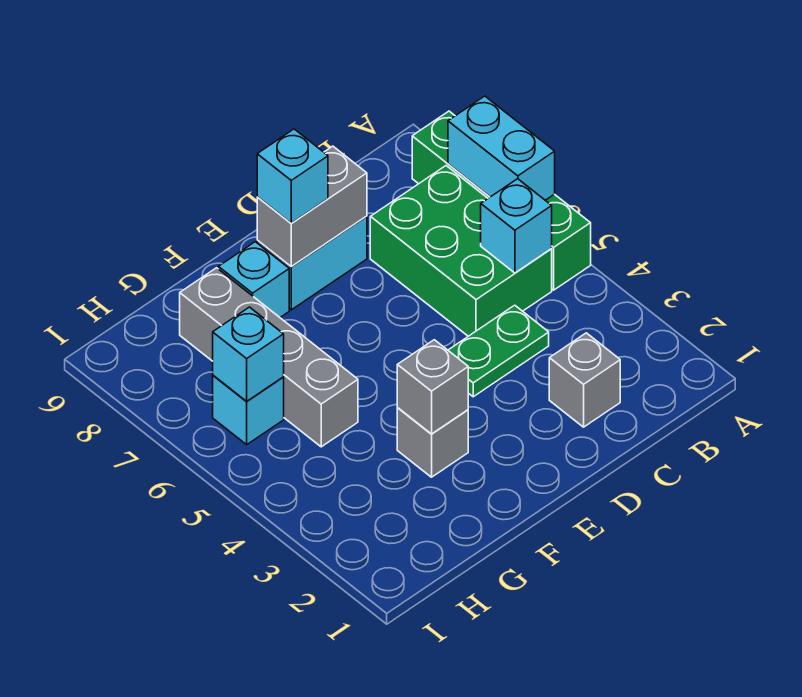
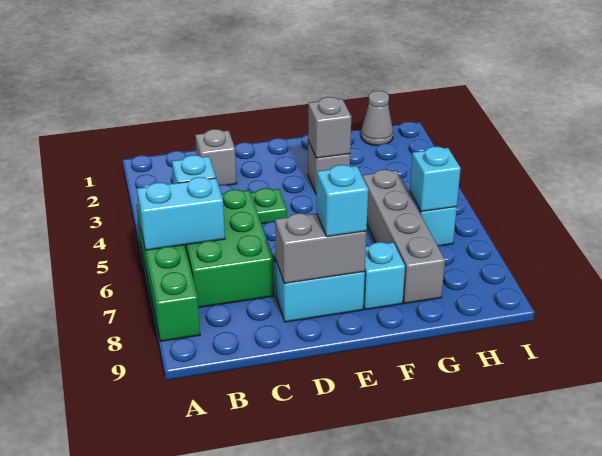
cyan 1x2 brick [448,96,555,200] -> cyan 1x2 brick turned to [137,177,225,250]
none -> grey 1x1 cone [361,91,393,145]

